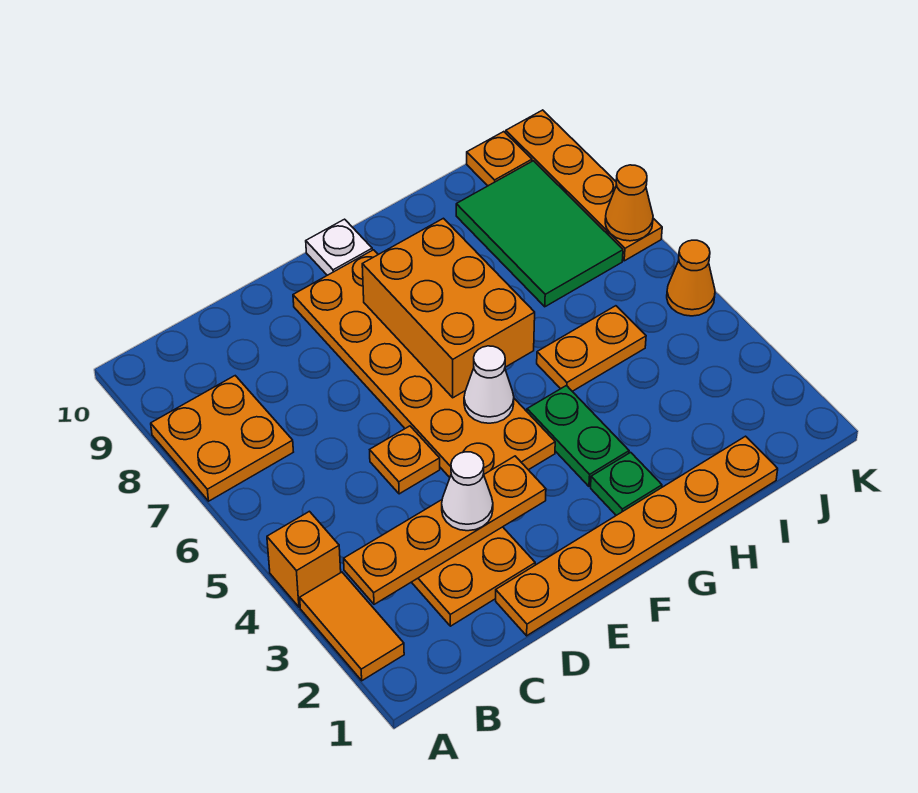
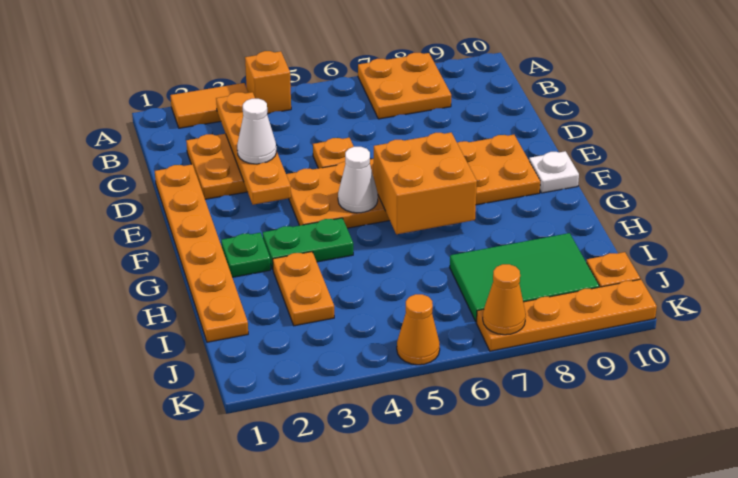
orange 2x3 brick [362,218,535,398] -> orange 2x2 brick [373,133,477,234]
orange 1x2 plate [537,306,646,391] -> orange 1x2 plate moved to [273,252,334,326]

